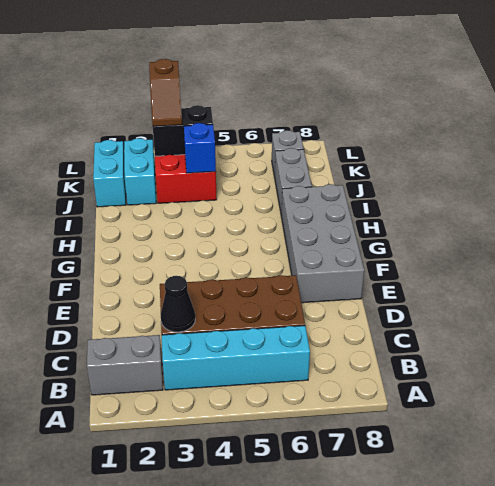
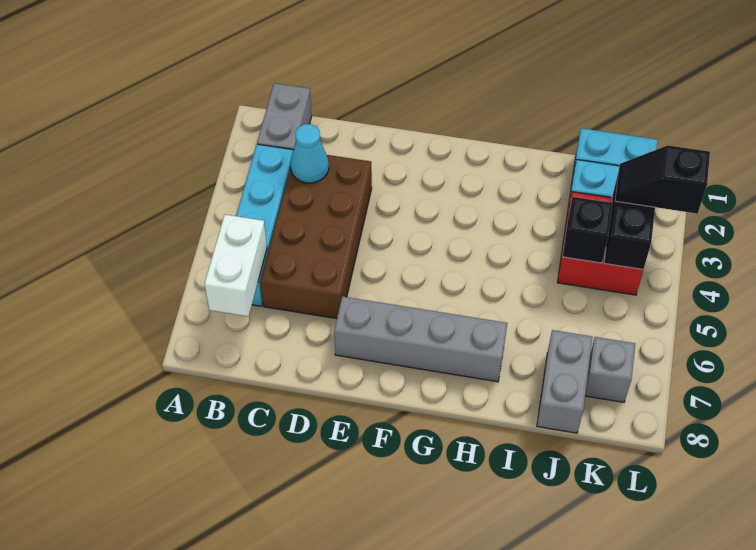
none -> white 1x2 brick [204,215,267,317]
black 1x1 cone [161,276,195,332] -> cyan 1x1 cone [291,124,329,183]
grey 2x4 brick [281,184,364,303] -> grey 1x4 brick [334,296,507,382]
grey 1x2 brick [275,148,312,215] -> grey 1x2 brick turned to [537,330,593,433]
blue 1x1 brick [184,123,216,173] -> black 1x1 brick [563,197,613,263]
brown 1x2 slope [149,59,182,126] -> black 1x2 slope [615,145,710,214]

